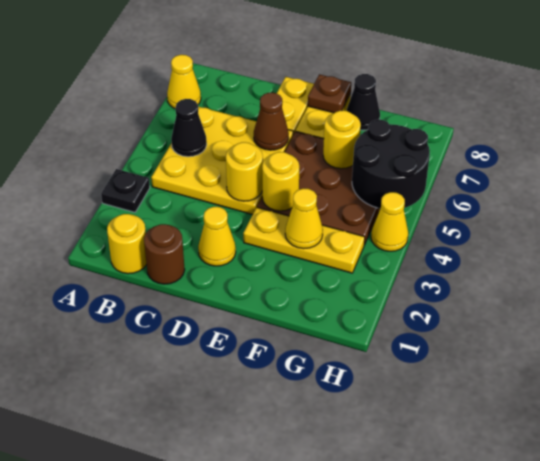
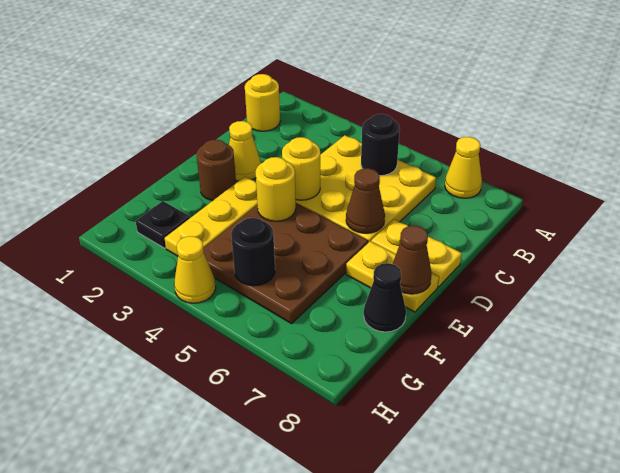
black 1x1 plate [101,169,150,212] -> black 1x1 plate moved to [136,201,190,248]
black 1x1 cone [171,99,207,157] -> black 1x1 round brick [361,114,400,176]
brown 1x1 round brick [144,224,185,284] -> brown 1x1 round brick moved to [196,140,236,201]
brown 1x1 plate [308,74,351,113] -> brown 1x1 cone [393,226,432,294]
yellow 1x1 cone [285,188,323,249] -> none
yellow 1x1 round brick [323,110,361,169] -> none
black 2x2 round brick [352,120,430,209] -> black 1x1 round brick [231,218,275,286]

